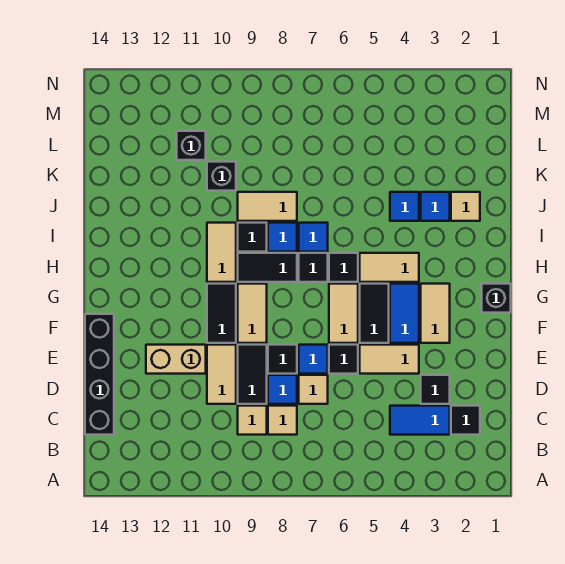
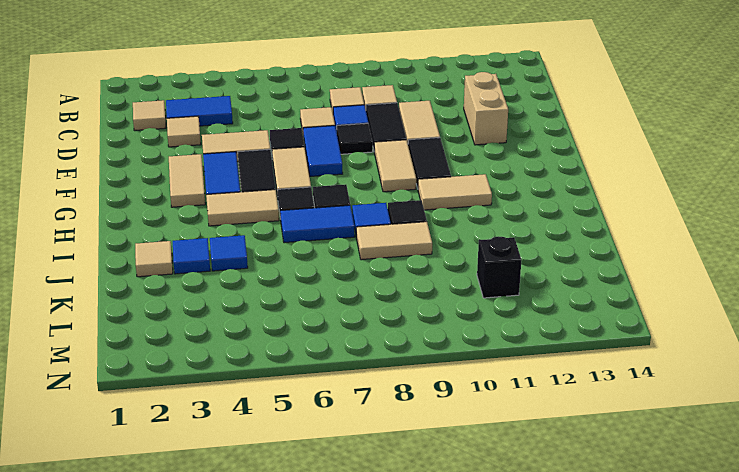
black 1x1 tile [451,406,480,435] -> tan 1x1 tile [133,100,166,131]
black 1x4 brick [85,314,114,435] -> none
black 1x1 tile [421,375,450,404] -> tan 1x1 tile [167,116,201,147]
blue 1x1 tile [299,345,328,374] -> blue 1x2 tile [303,126,343,176]
tan 1x2 brick [146,345,206,374] -> tan 1x2 brick turned to [464,72,508,145]
black 1x1 brick [482,284,511,313] -> none
black 1x2 tile [238,253,297,282] -> none
tan 1x2 tile [207,223,236,282] -> tan 1x2 tile turned to [418,174,492,210]
blue 1x1 tile [299,223,328,252] -> blue 1x2 tile [280,205,355,243]
black 1x1 brick [207,162,236,191] -> none

